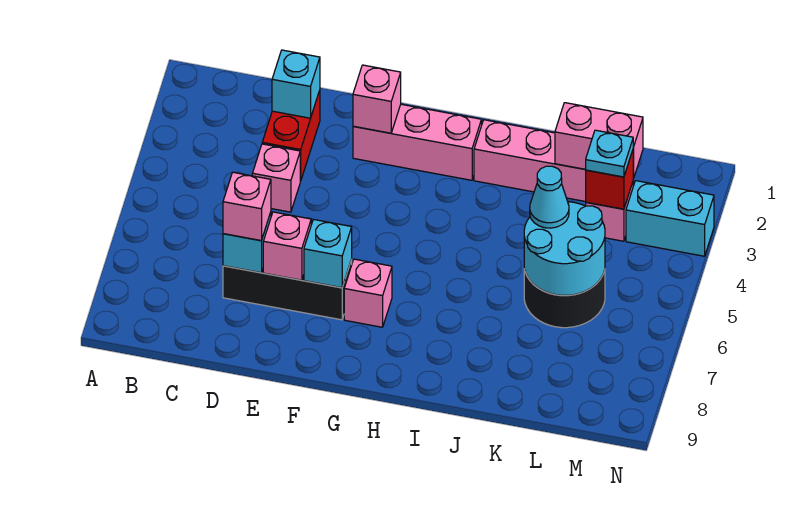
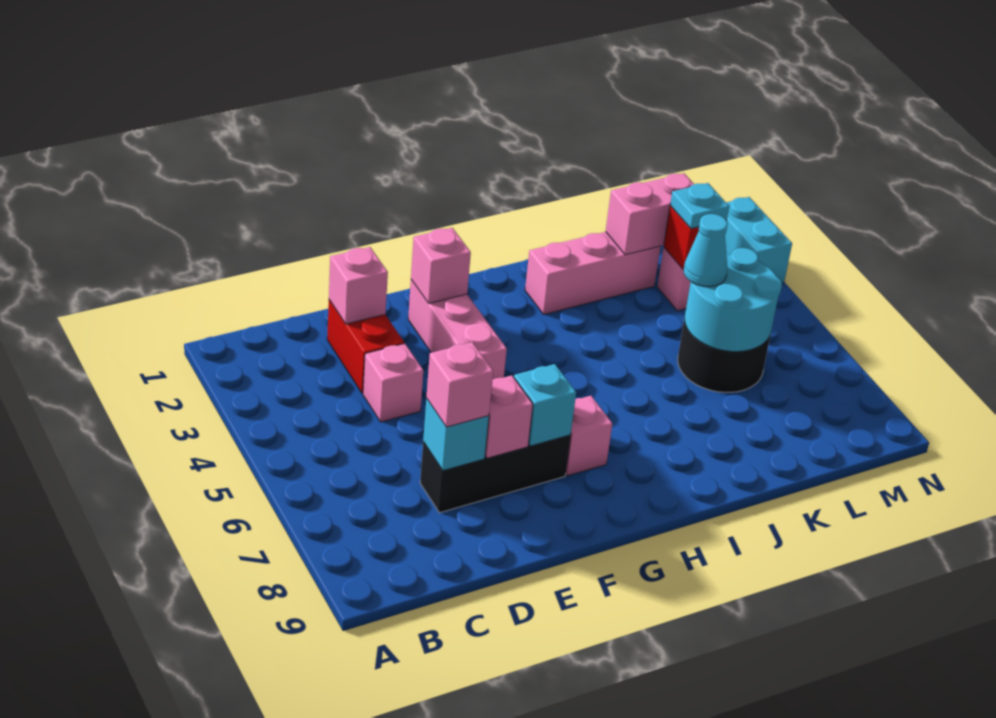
cyan 1x1 brick [272,50,320,118] -> pink 1x1 brick [329,247,388,324]
pink 1x3 brick [353,104,482,180] -> pink 1x3 brick turned to [408,280,507,379]
cyan 1x2 brick [626,181,714,256] -> cyan 1x2 brick turned to [725,197,792,283]

